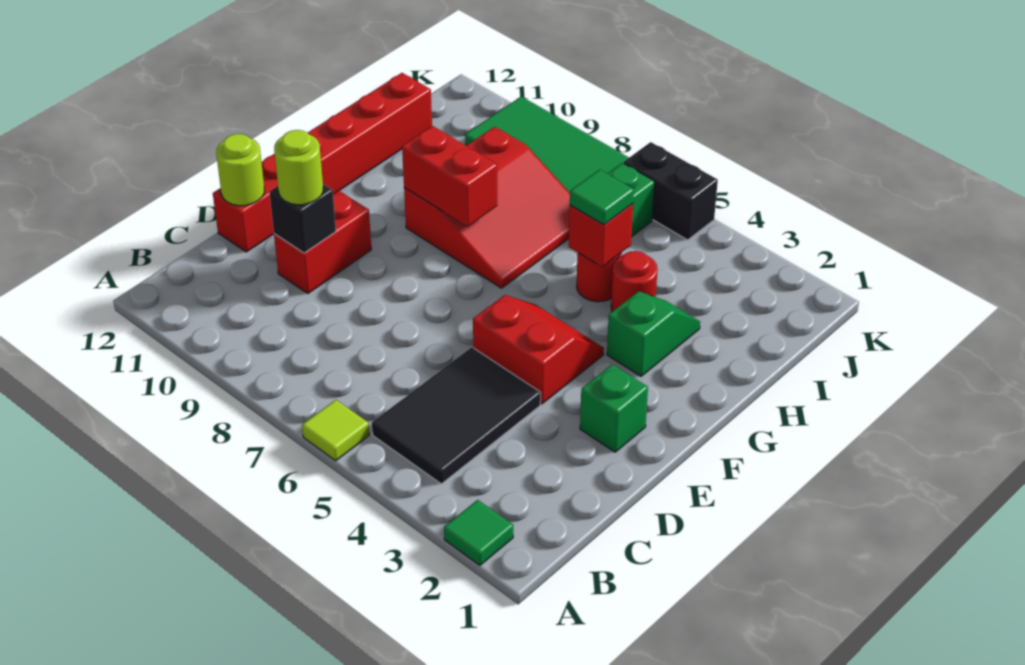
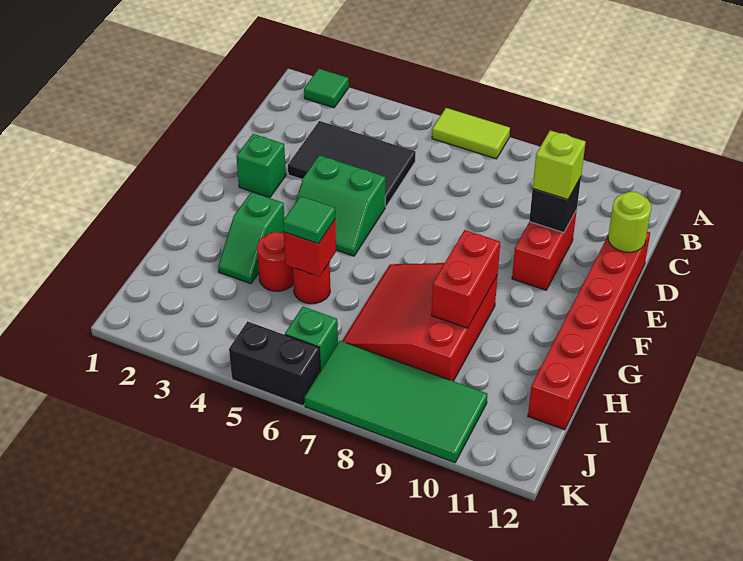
lime 1x1 tile [302,400,369,461] -> lime 1x2 tile [432,108,510,159]
black 2x3 tile [372,347,541,484] -> black 2x3 tile turned to [288,121,416,207]
lime 1x1 round brick [274,130,323,205] -> lime 1x1 brick [533,130,586,200]
red 2x2 slope [473,295,604,404] -> green 2x2 slope [295,155,385,256]
red 1x2 brick [402,126,498,227] -> red 1x2 brick turned to [432,230,500,328]

